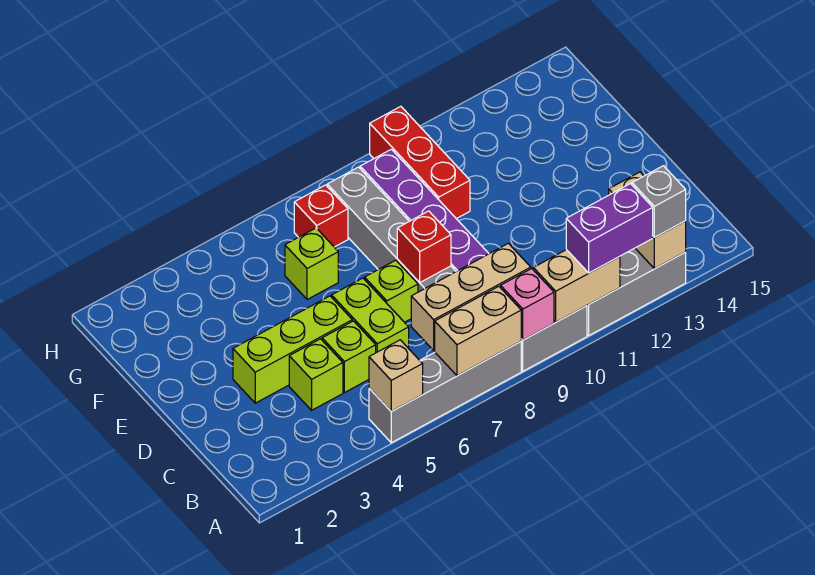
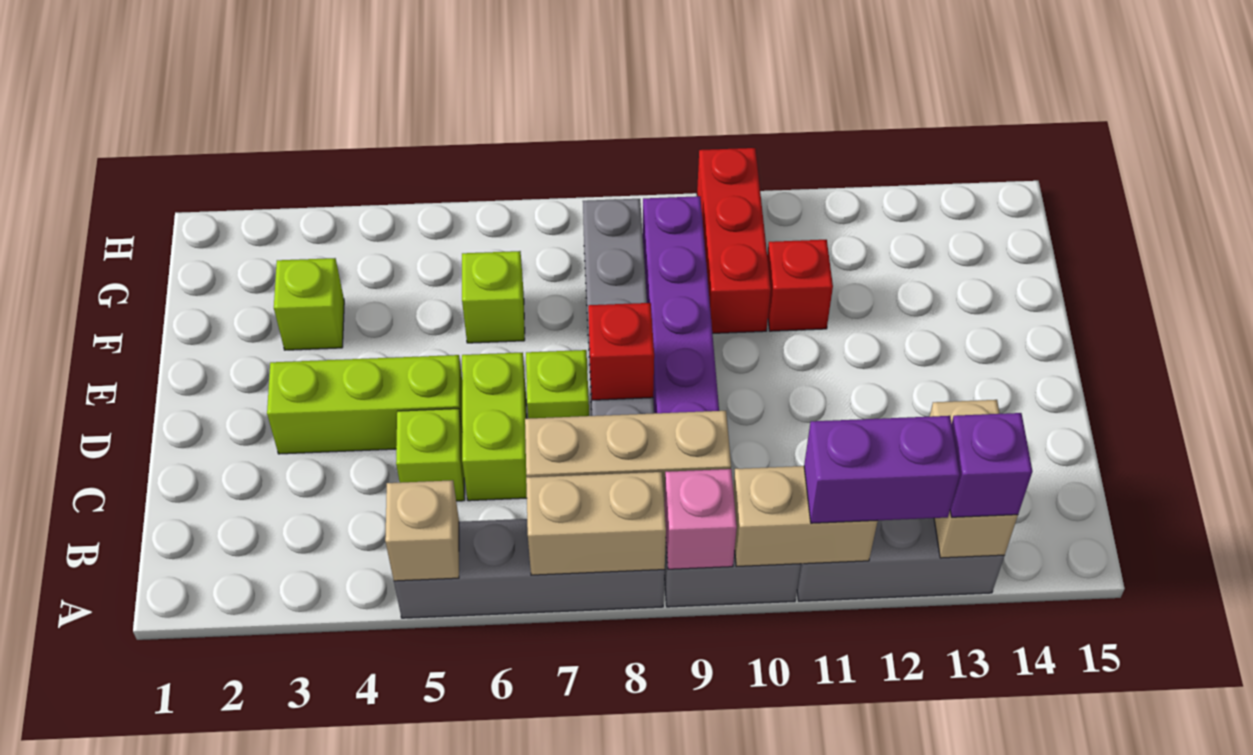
grey 1x1 brick [632,166,686,237] -> purple 1x1 brick [950,413,1032,517]
lime 1x1 brick [289,339,343,410] -> lime 1x1 brick moved to [274,258,344,350]
red 1x1 brick [294,185,348,247] -> red 1x1 brick moved to [767,240,833,331]

